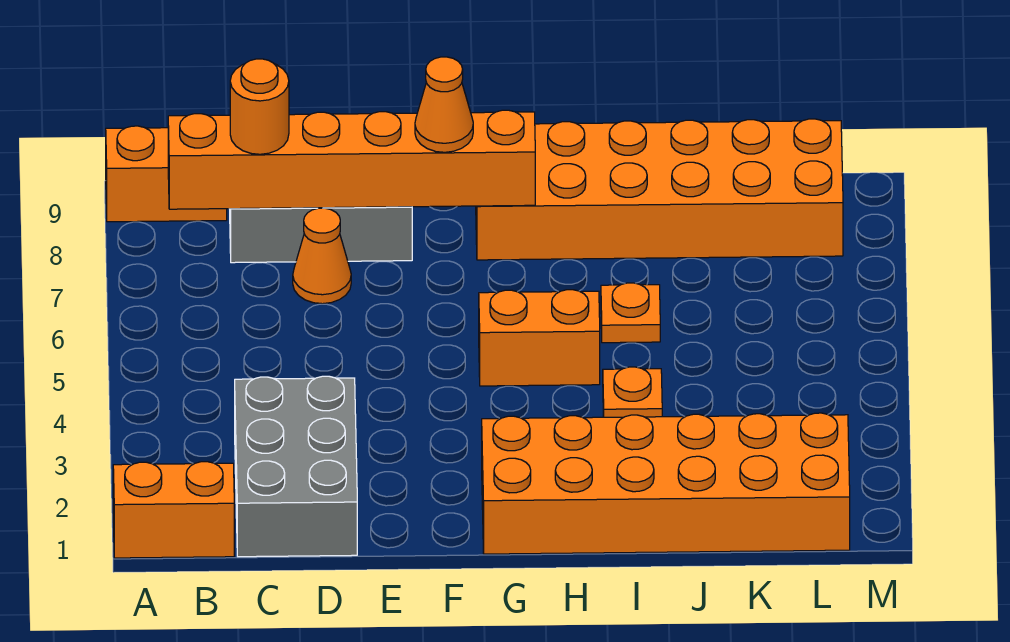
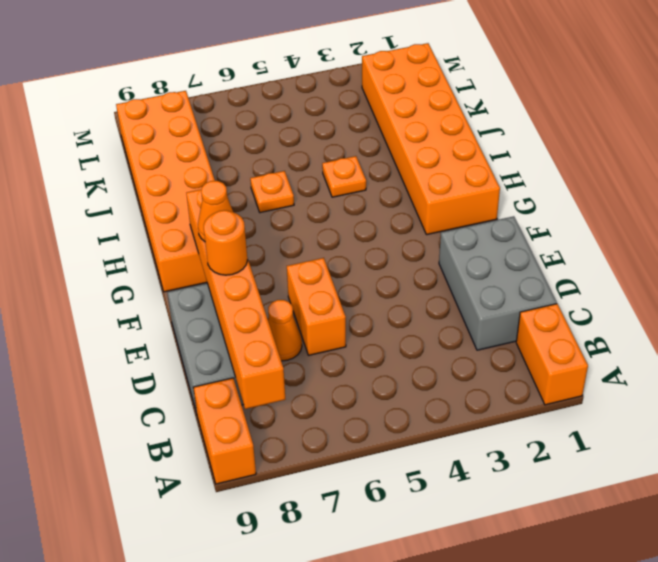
grey 2x3 brick [235,376,357,557] -> grey 2x3 brick turned to [439,216,557,350]
orange 1x1 round brick [230,59,289,154] -> orange 1x1 round brick moved to [204,210,248,275]
orange 1x2 brick [479,290,600,386] -> orange 1x2 brick moved to [287,258,346,355]

